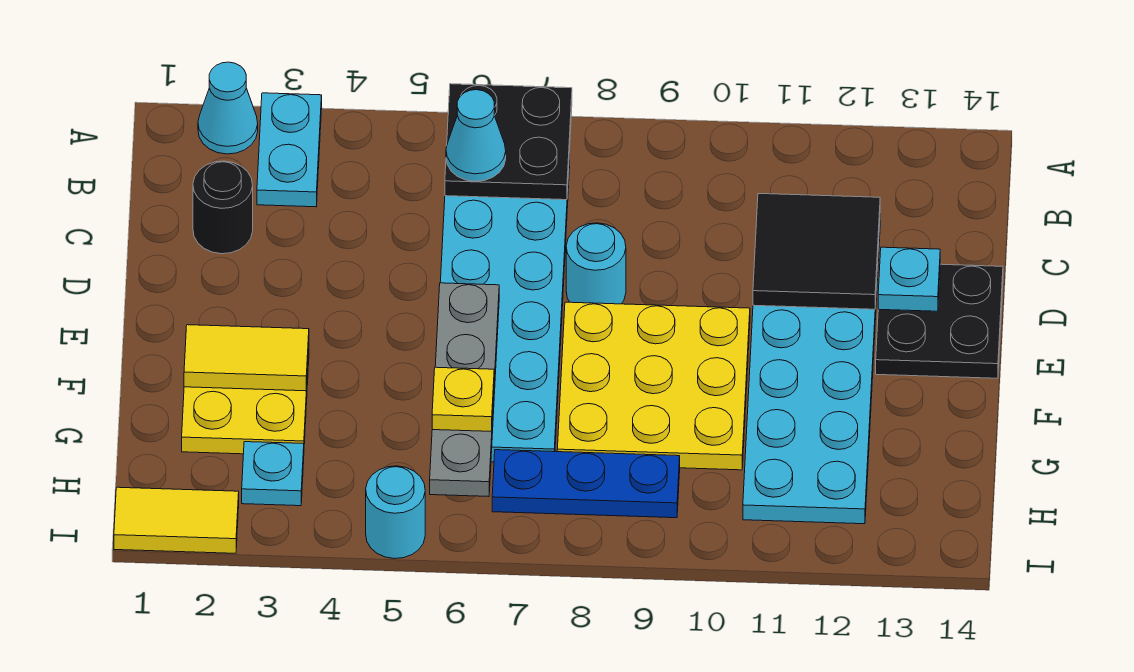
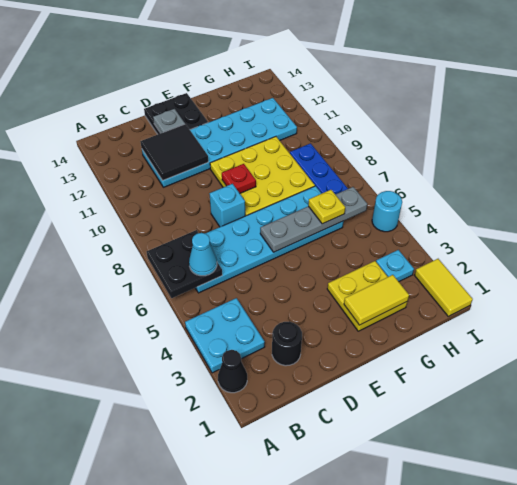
cyan 1x1 cone [198,62,258,154] -> black 1x1 cone [218,350,247,393]
cyan 1x2 plate [257,93,322,207] -> cyan 2x2 plate [185,298,265,373]
cyan 1x1 round brick [566,223,626,304] -> cyan 1x1 brick [210,184,245,227]
cyan 1x1 plate [878,247,940,311] -> grey 1x1 plate [153,109,185,133]
none -> red 1x1 plate [222,164,256,193]
yellow 1x2 tile [184,325,309,391] -> yellow 1x2 tile turned to [344,275,409,325]

